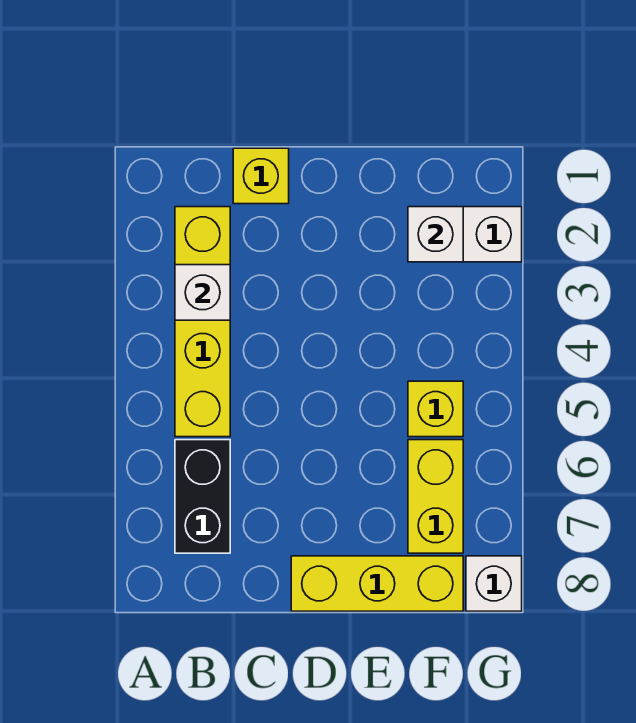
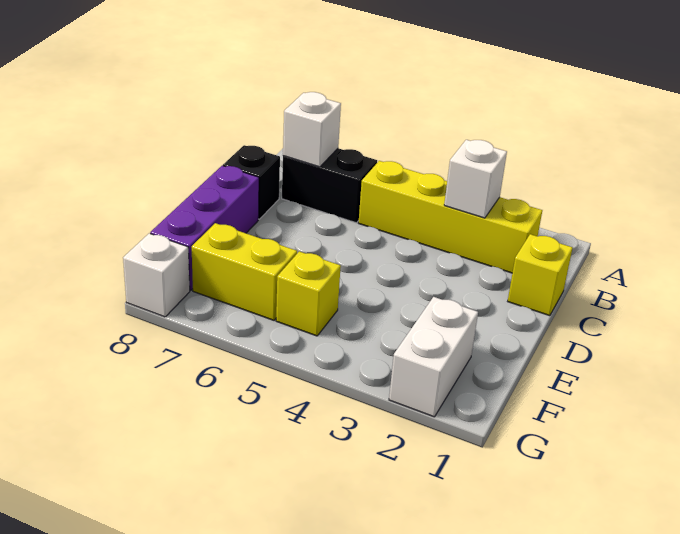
none -> black 1x1 brick [223,145,280,219]
yellow 1x3 brick [291,556,463,611] -> purple 1x3 brick [150,166,259,291]
white 1x1 brick [408,207,463,262] -> white 1x1 brick moved to [283,92,341,167]

